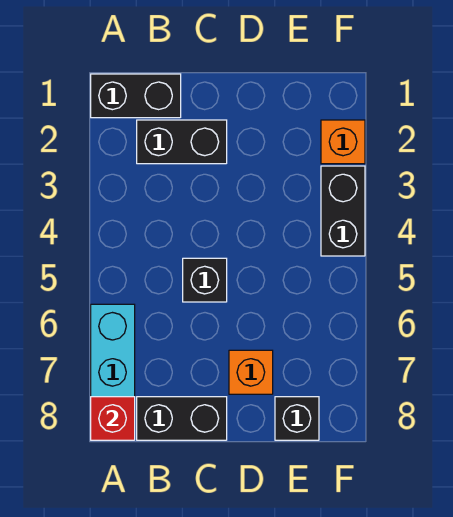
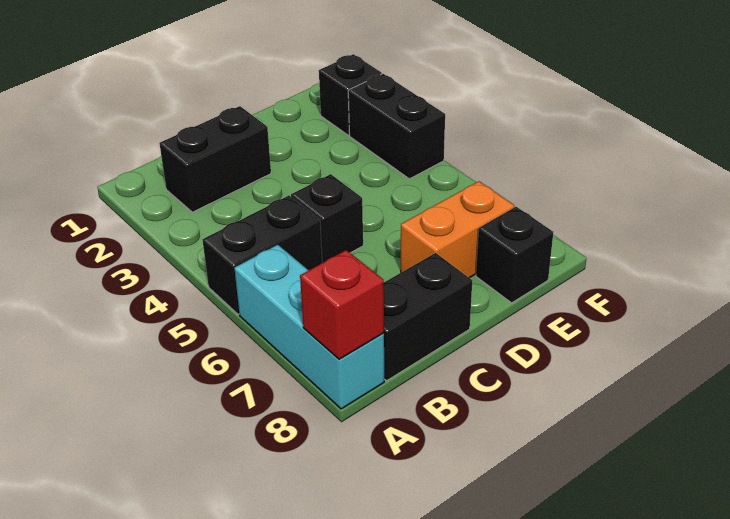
black 1x2 brick [91,74,181,118] -> black 1x2 brick moved to [203,195,322,314]
orange 1x1 brick [229,350,273,394] -> orange 1x2 brick [401,181,514,278]
orange 1x1 brick [321,120,365,164] -> black 1x1 brick [319,54,382,135]

